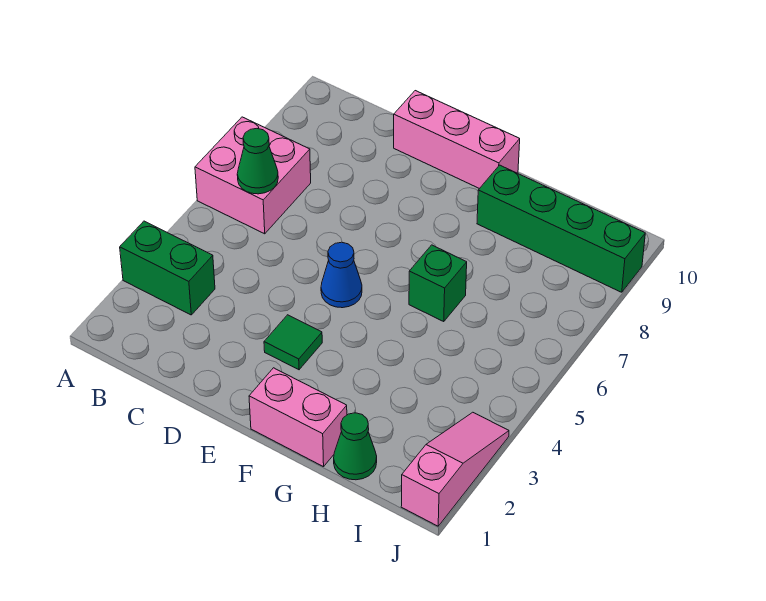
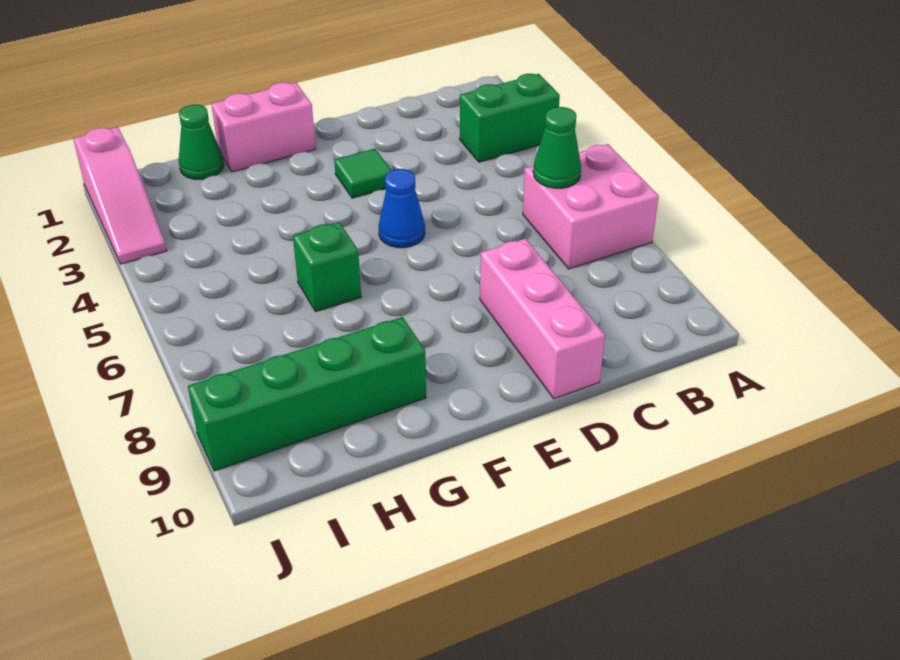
pink 1x3 brick [394,91,520,189] -> pink 1x3 brick turned to [480,239,605,399]

